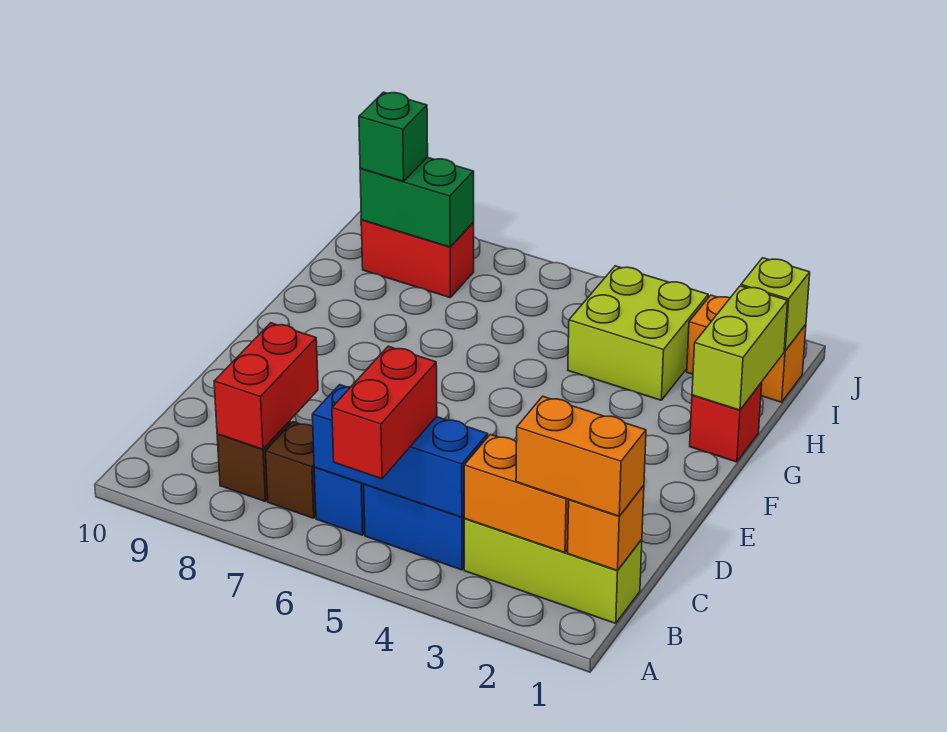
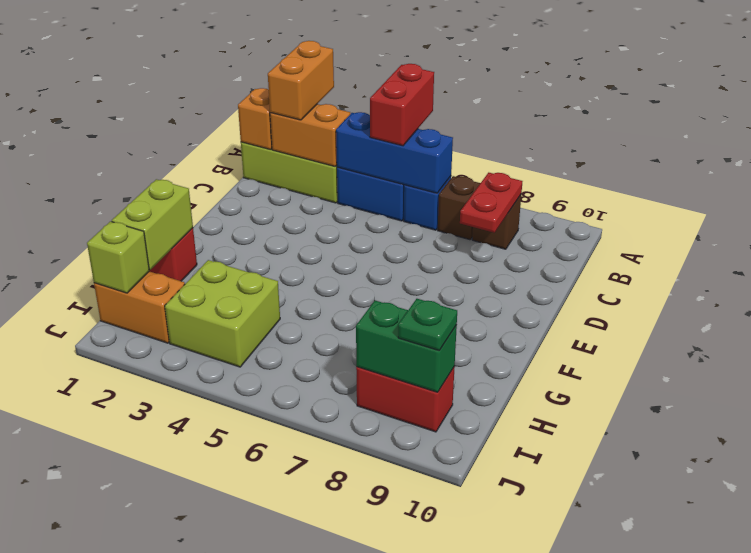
orange 1x2 brick [516,396,646,516] -> orange 1x2 brick turned to [268,41,334,120]
red 1x2 brick [214,323,318,449] -> red 1x2 plate [460,173,522,233]
green 1x1 brick [359,92,428,181] -> green 1x1 plate [398,299,457,350]

